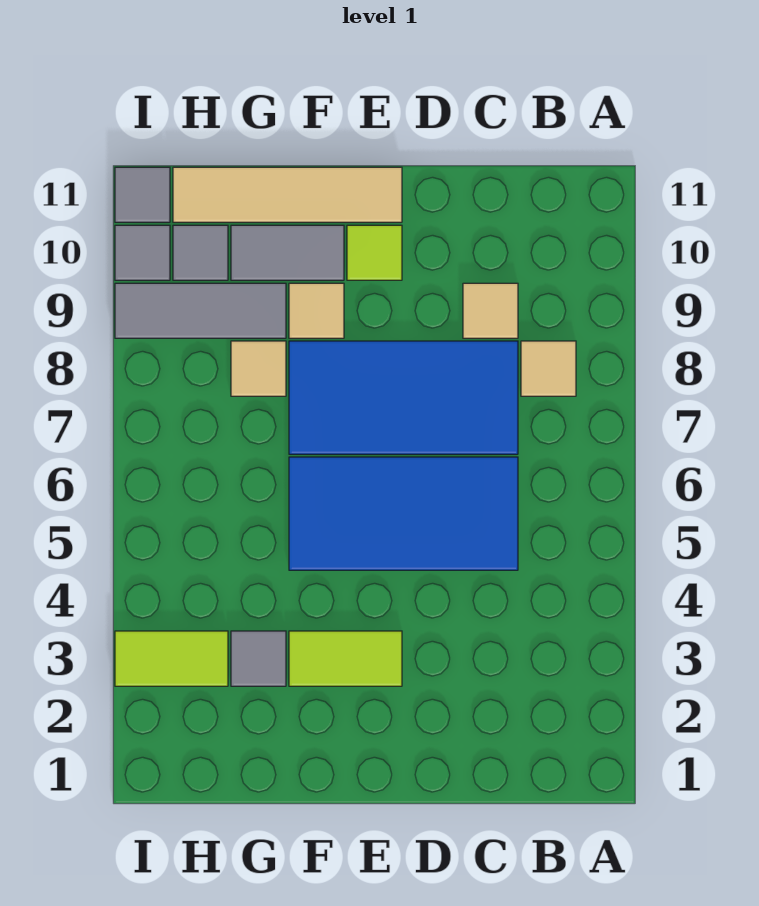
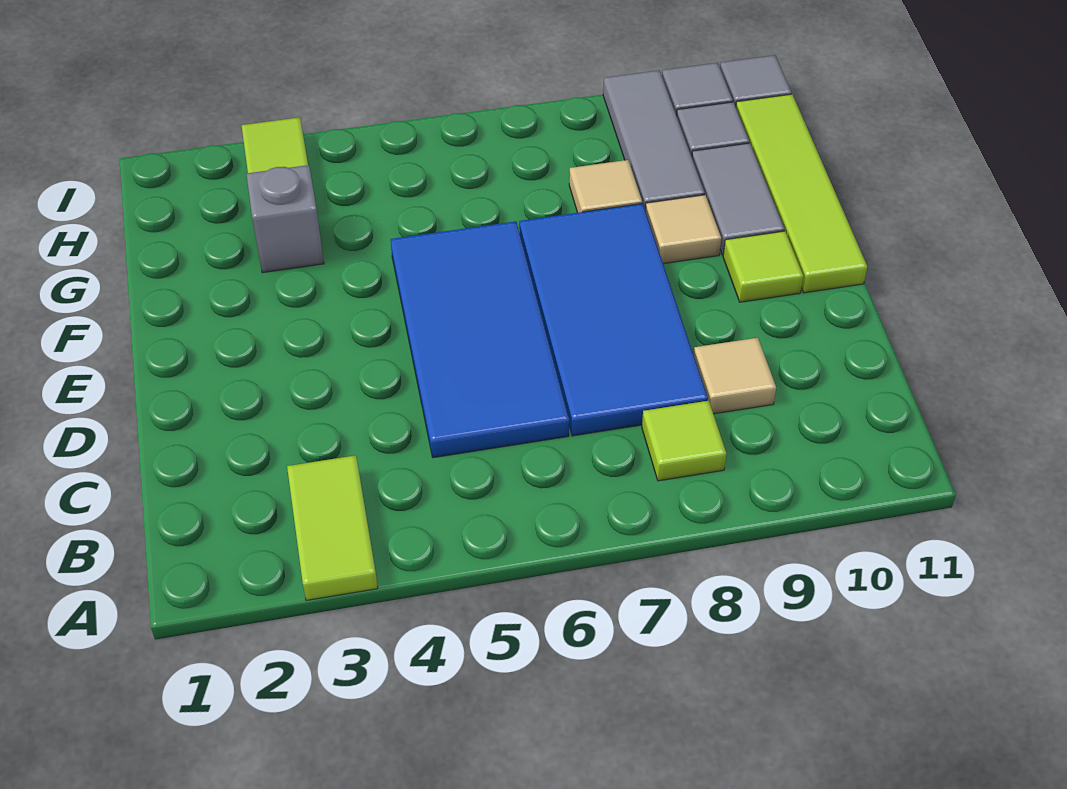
tan 1x1 tile [521,341,576,396] -> lime 1x1 tile [642,401,726,481]
lime 1x2 tile [289,631,402,686] -> lime 1x2 tile moved to [287,455,378,600]
tan 1x4 tile [173,167,402,222] -> lime 1x4 tile [736,94,867,293]
grey 1x1 tile [231,631,286,686] -> grey 1x1 brick [246,165,324,273]

